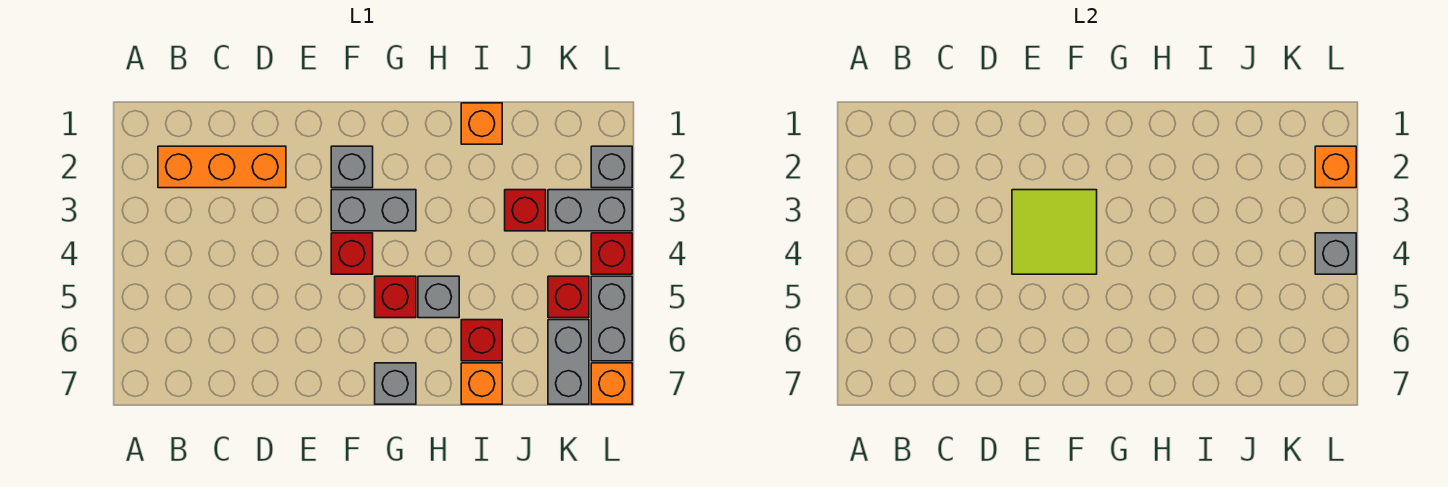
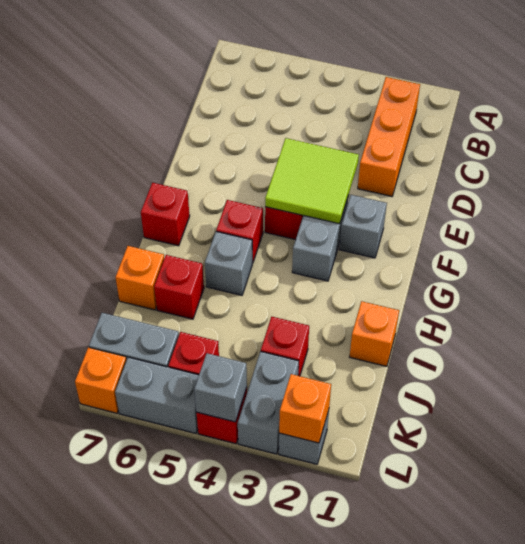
grey 1x1 brick [375,363,416,404] -> red 1x1 brick [141,183,190,246]

